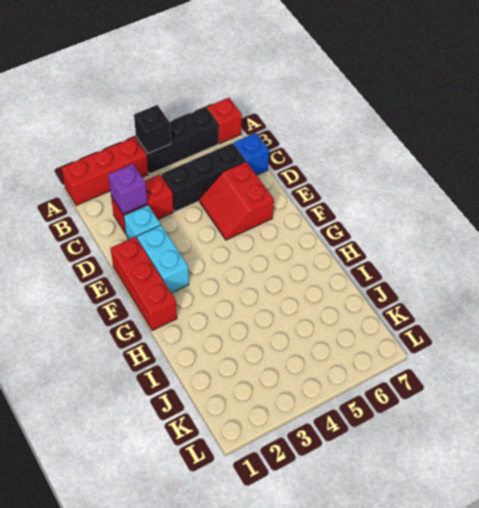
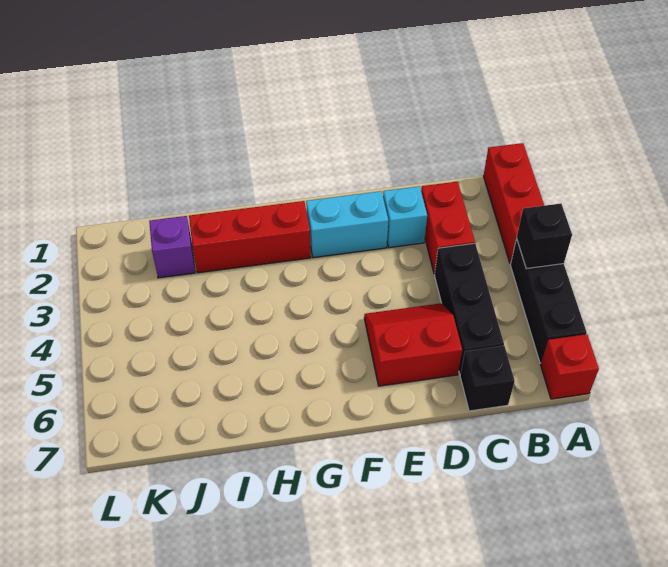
purple 1x1 brick [108,164,147,214] -> purple 1x1 brick moved to [149,216,195,278]
blue 1x1 brick [234,133,269,175] -> black 1x1 brick [460,346,515,411]
red 1x3 brick [111,237,177,331] -> red 1x3 brick moved to [189,201,311,273]

